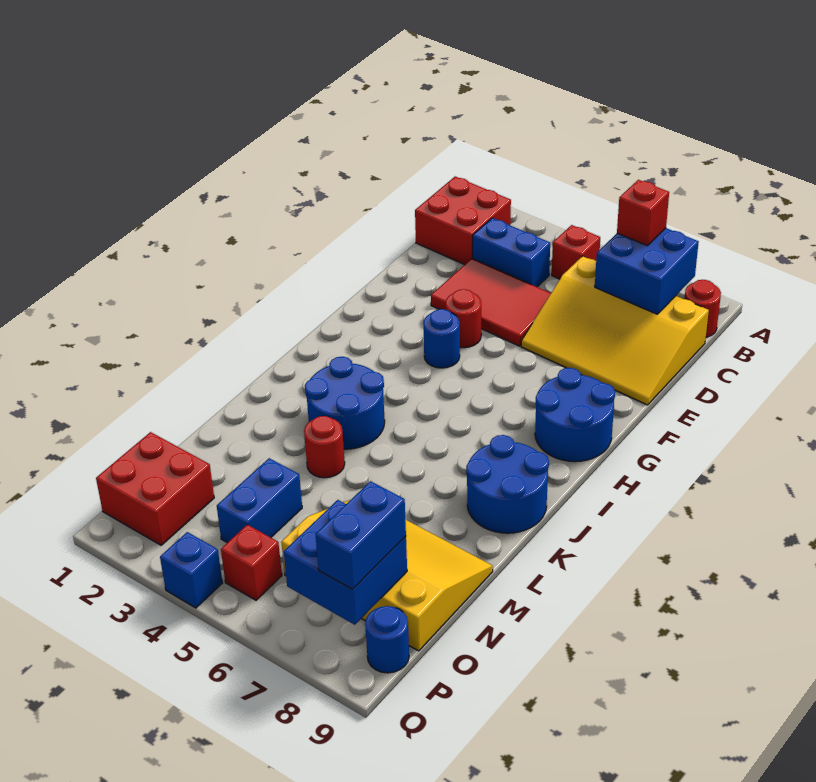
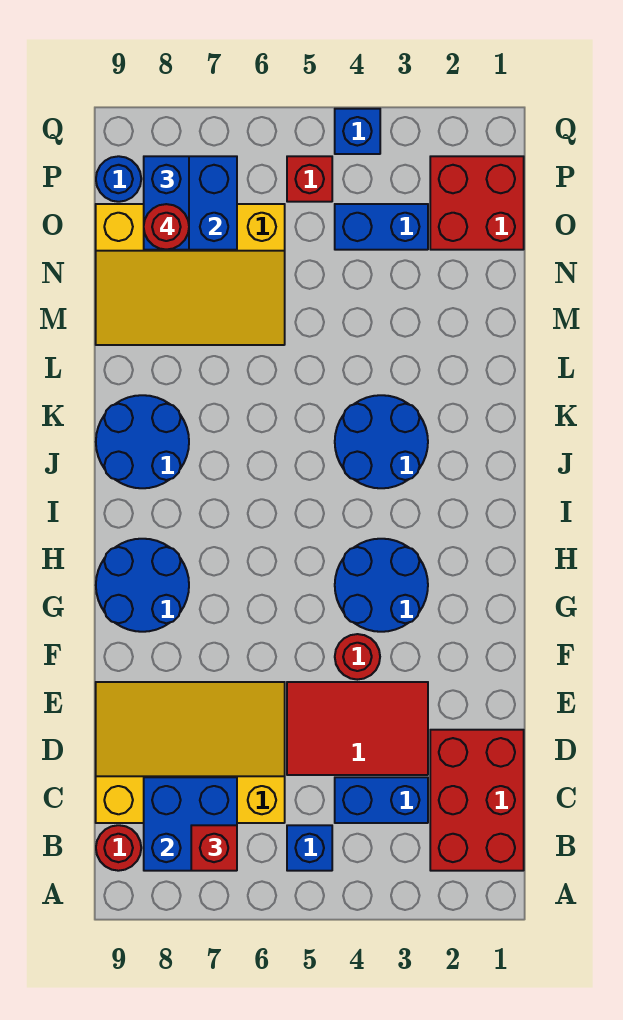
red 2x2 brick [415,176,511,265] -> red 2x3 brick [430,730,524,871]
red 1x1 brick [552,225,600,279] -> blue 1x1 brick [287,825,332,871]
blue 1x1 round brick [423,309,460,368] -> blue 2x2 round brick [335,539,428,632]
red 1x1 round brick [304,416,345,478] -> red 1x1 round brick moved to [144,204,189,250]
blue 1x2 brick [217,458,302,543] -> blue 1x2 brick turned to [335,204,428,250]

